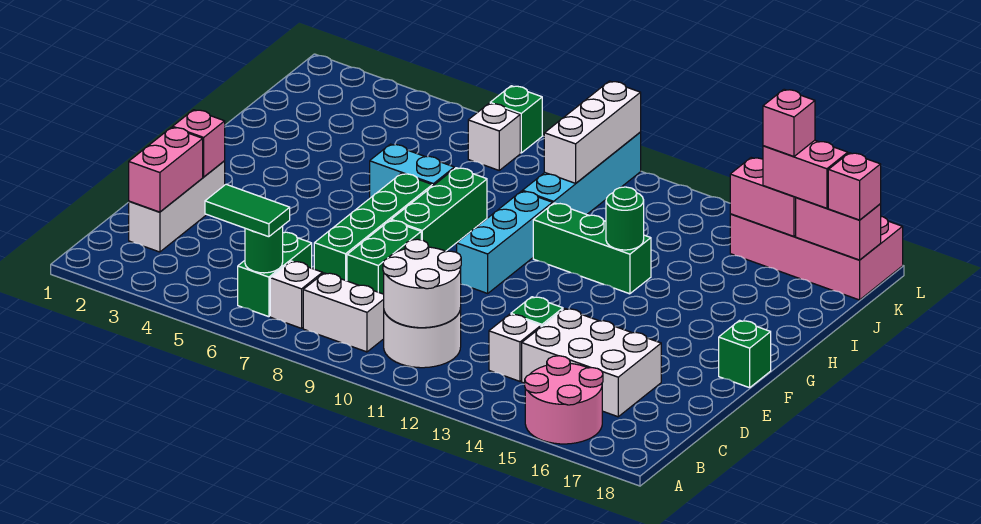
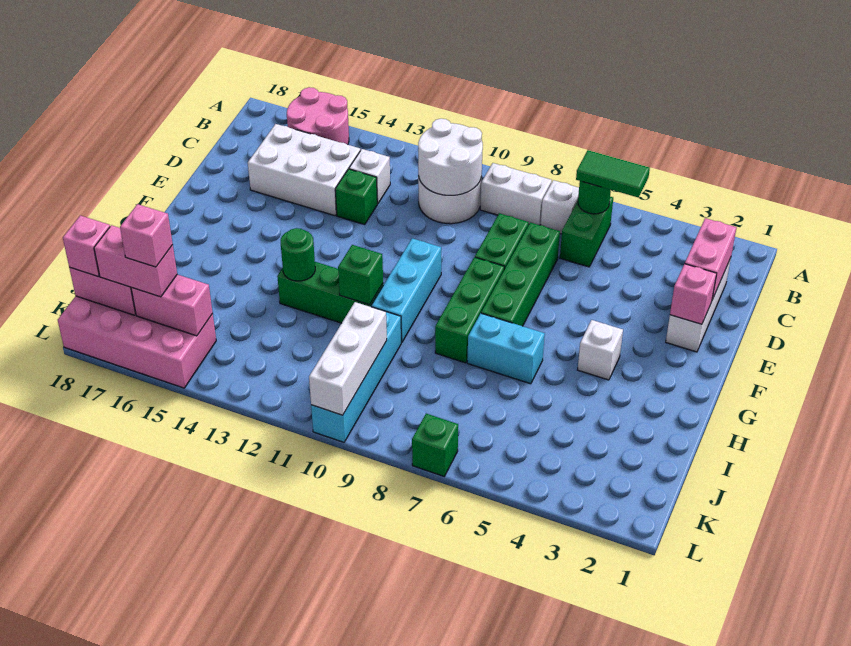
green 1x1 brick [719,320,771,388] -> green 1x1 brick moved to [338,245,383,305]
white 1x1 brick [468,103,520,170] -> white 1x1 brick moved to [578,320,623,380]

